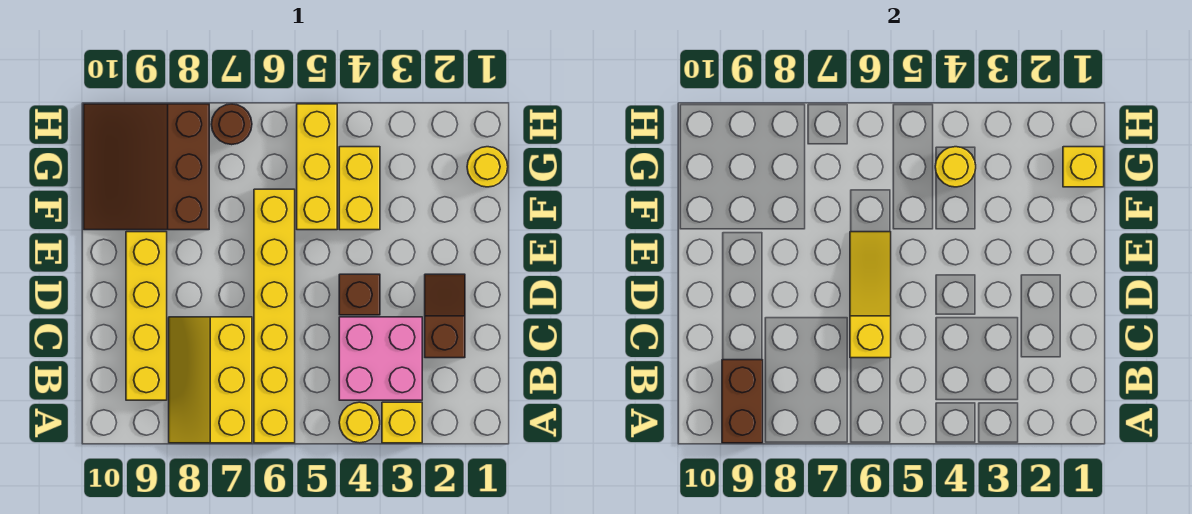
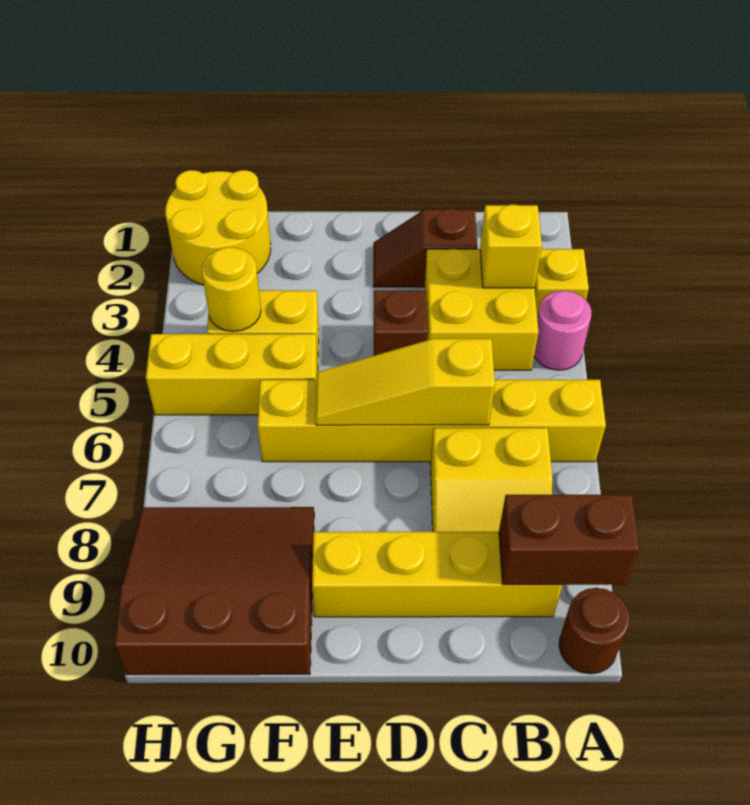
yellow 1x1 round brick [339,402,380,443] -> pink 1x1 round brick [534,291,592,370]
yellow 2x3 slope [169,317,252,443] -> yellow 2x2 slope [430,428,552,532]
pink 2x2 brick [339,317,422,400] -> yellow 2x2 brick [425,249,539,370]
brown 3x3 slope [84,104,209,230] -> brown 3x3 slope turned to [115,507,314,675]
yellow 1x1 round brick [467,147,508,187] -> yellow 2x2 round brick [165,170,271,285]
yellow 1x1 brick [1063,147,1104,187] -> yellow 1x1 brick moved to [480,205,542,288]
brown 1x1 round brick [211,104,252,145] -> brown 1x1 round brick moved to [559,588,630,674]

